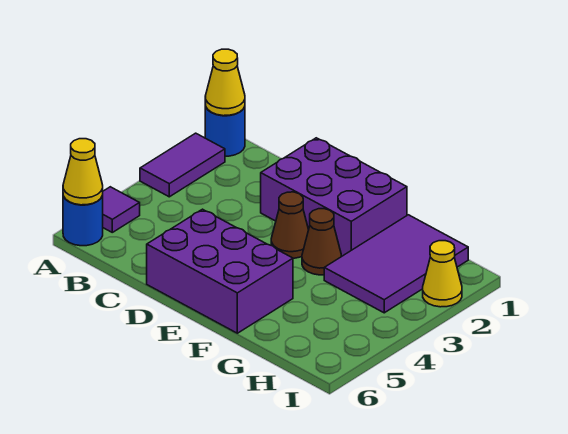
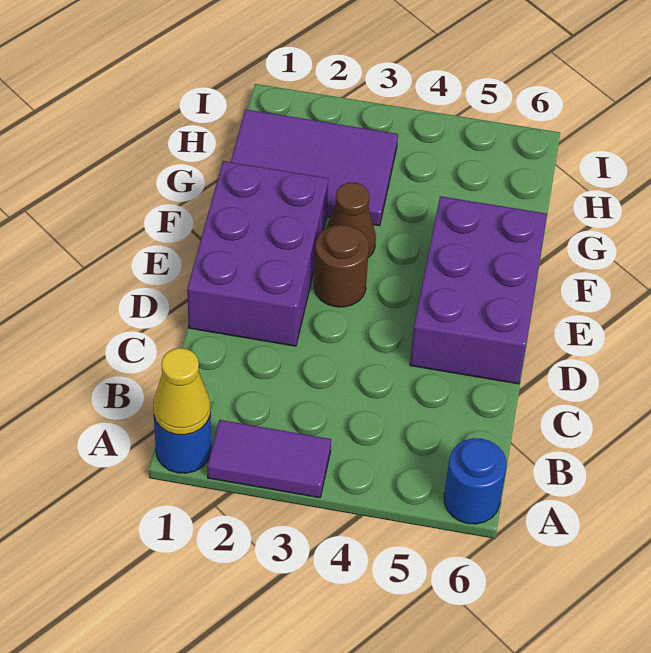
purple 1x1 tile [103,187,140,232] -> none
yellow 1x1 cone [63,139,103,205] -> none
brown 1x1 cone [271,192,309,258] -> brown 1x1 round brick [314,225,369,307]
yellow 1x1 cone [423,241,462,307] -> none

